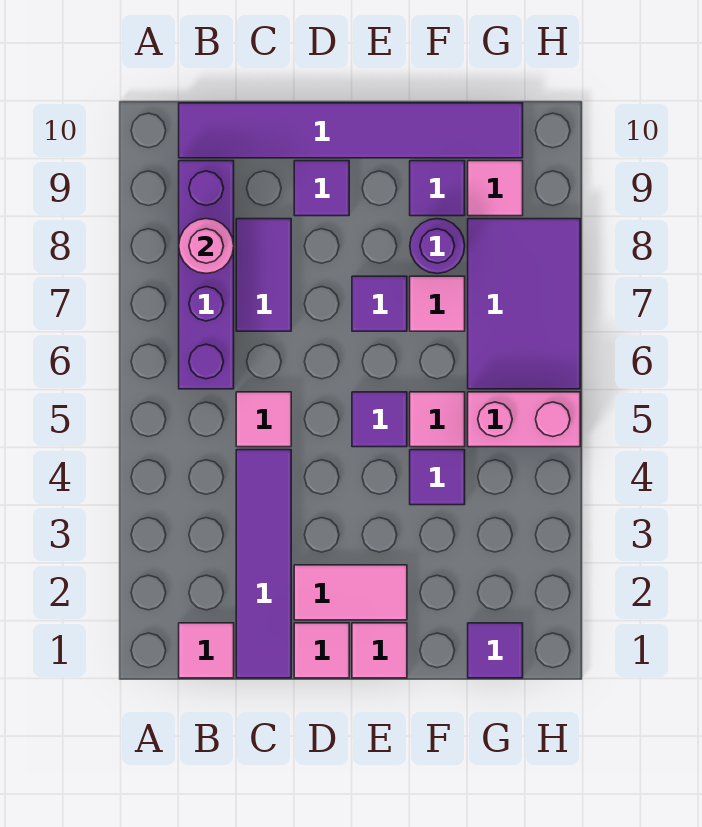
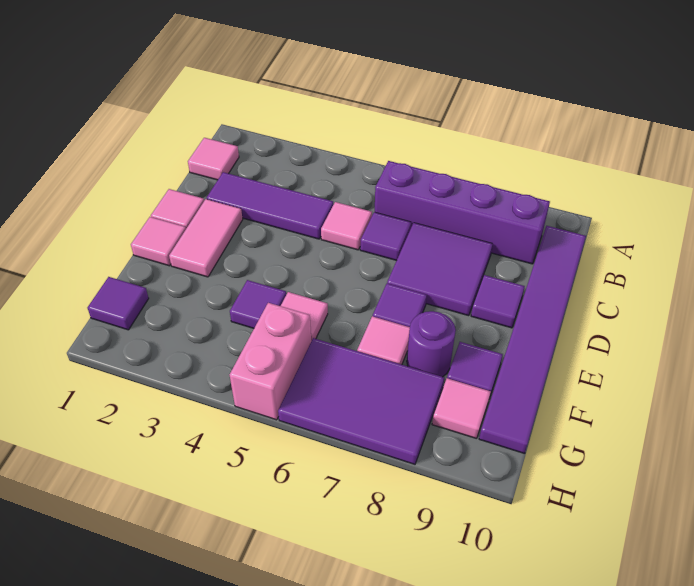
pink 1x1 round brick [179,219,234,273] -> none
purple 1x4 tile [236,450,291,678] -> purple 1x3 tile [207,172,333,239]
purple 1x2 tile [236,219,291,331] -> purple 2x2 tile [387,223,493,316]
purple 1x1 tile [352,392,407,447] -> purple 1x1 tile moved to [360,212,411,261]

